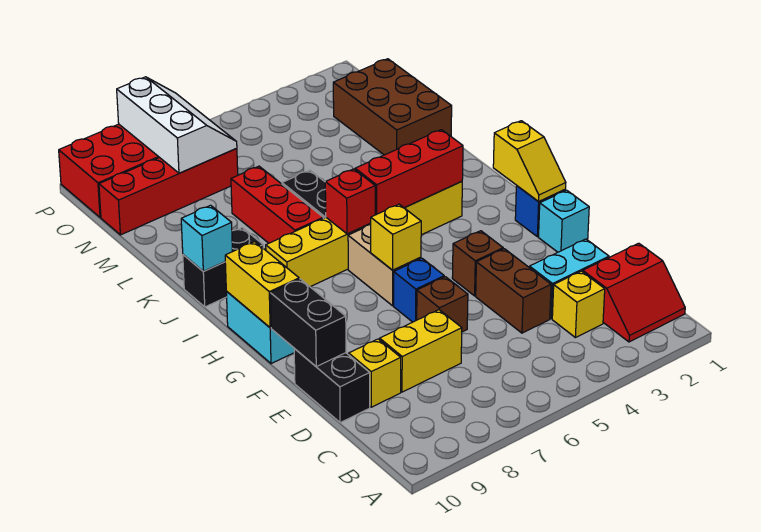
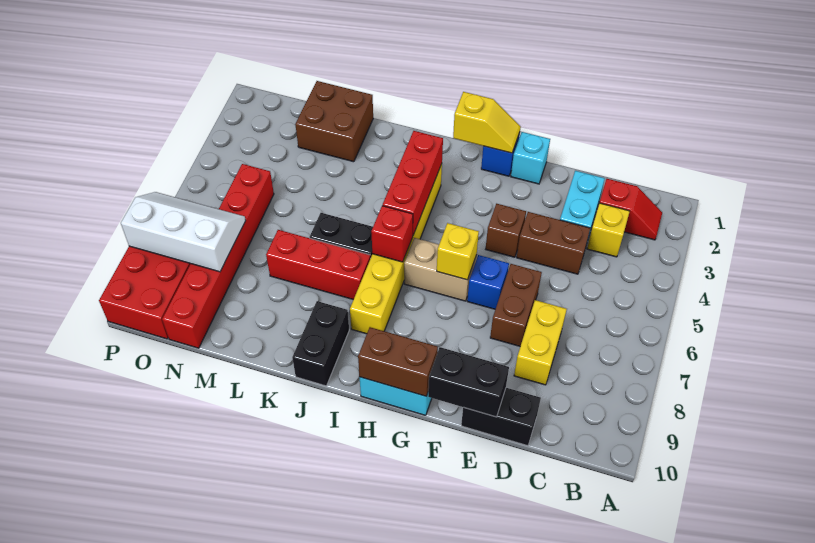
red 2x2 slope [583,243,685,342] -> red 1x2 slope [599,179,662,240]
yellow 1x1 brick [349,339,401,407] -> none
brown 1x1 brick [417,277,468,332] -> brown 1x2 brick [490,264,542,346]
yellow 1x2 brick [225,242,299,328] -> brown 1x2 brick [358,327,438,396]
cyan 1x1 brick [181,205,233,271] -> none
brown 2x3 brick [333,59,452,155] -> brown 2x2 brick [295,81,373,162]
red 1x4 brick [99,148,238,235] -> red 1x6 brick [162,164,274,348]

